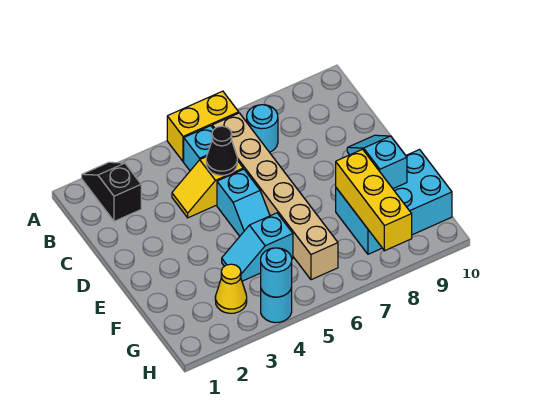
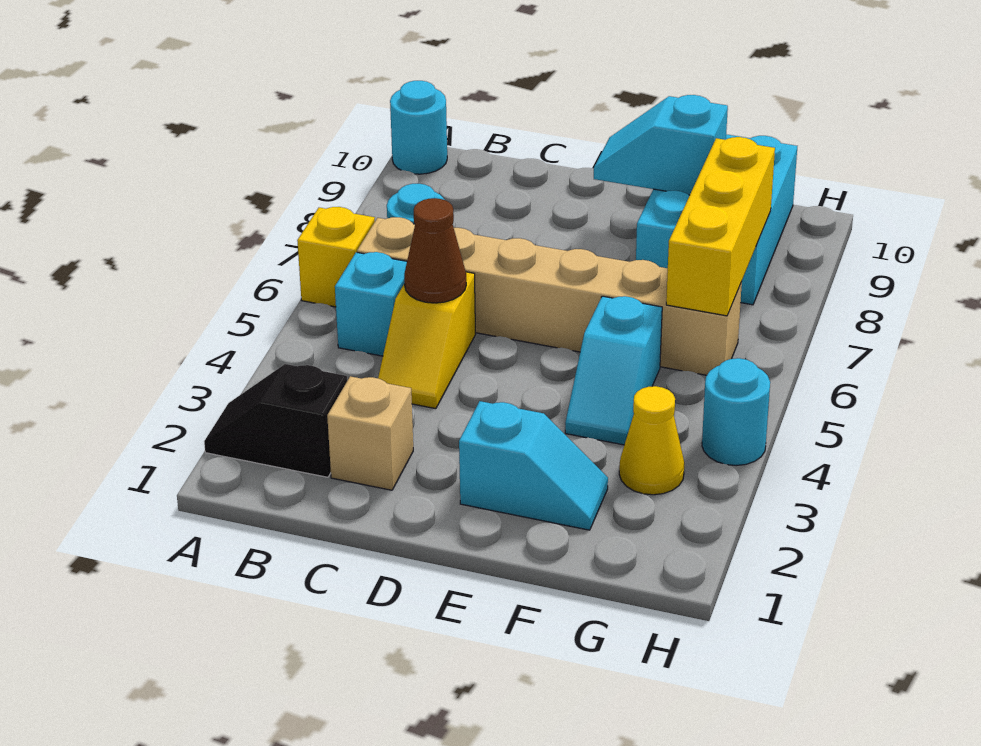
yellow 1x2 brick [167,91,239,162] -> yellow 1x1 brick [297,207,375,307]
none -> tan 1x1 brick [327,376,413,490]
black 1x1 cone [206,126,237,175] -> brown 1x1 cone [404,198,466,303]
cyan 1x2 slope [217,169,270,236] -> cyan 1x2 slope moved to [459,401,608,530]
yellow 1x3 brick [336,149,412,251] -> yellow 1x3 brick turned to [666,137,775,316]
cyan 1x1 round brick [261,248,292,297] -> cyan 1x1 round brick moved to [390,81,447,174]

